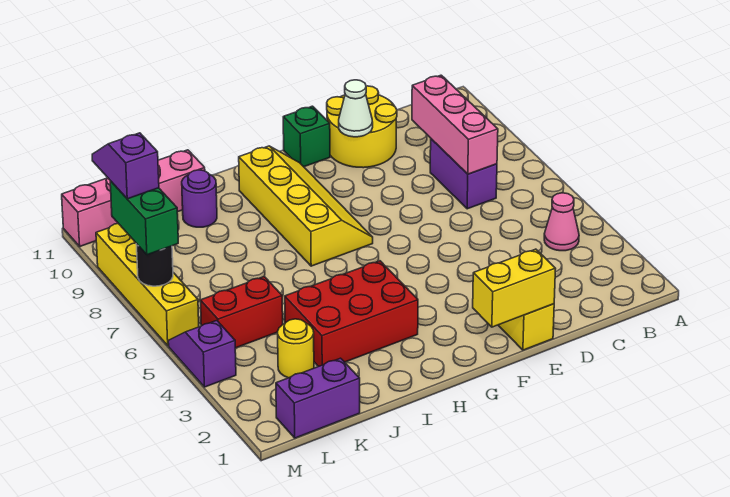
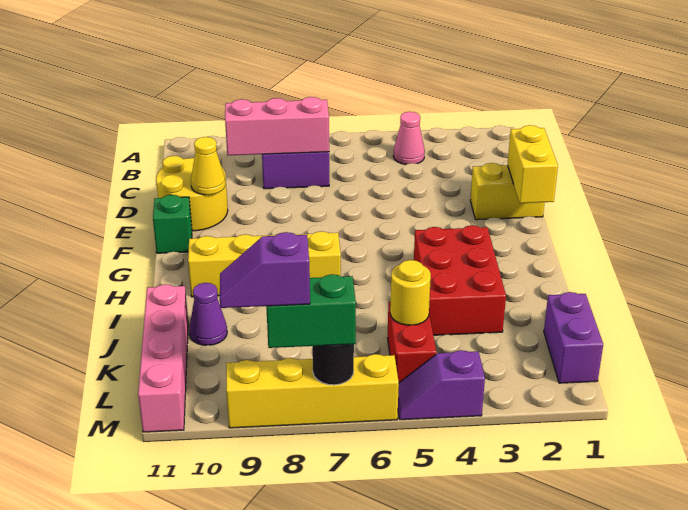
white 1x1 cone [339,80,373,137] -> yellow 1x1 cone [191,137,225,195]
purple 1x1 round brick [182,170,217,227] -> purple 1x1 cone [189,283,227,345]
yellow 1x1 round brick [278,319,314,378] -> yellow 1x1 round brick moved to [390,260,431,325]

